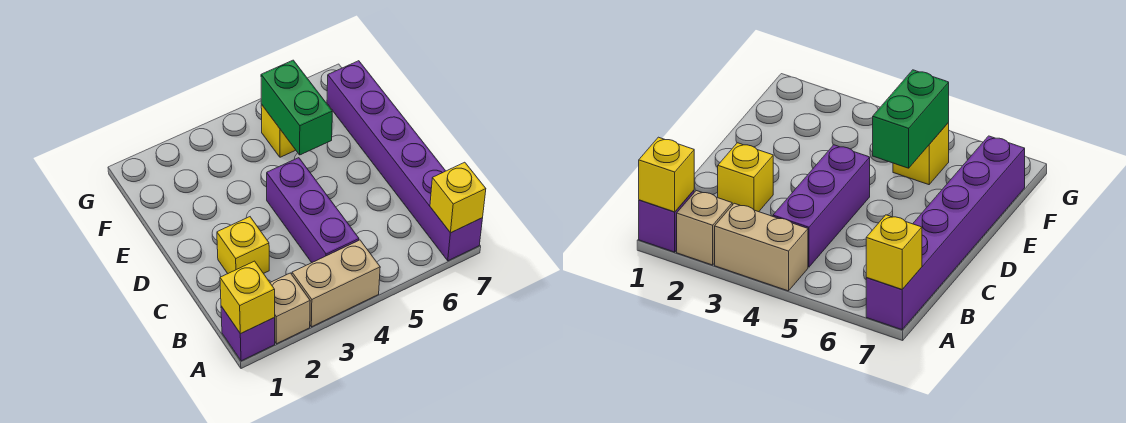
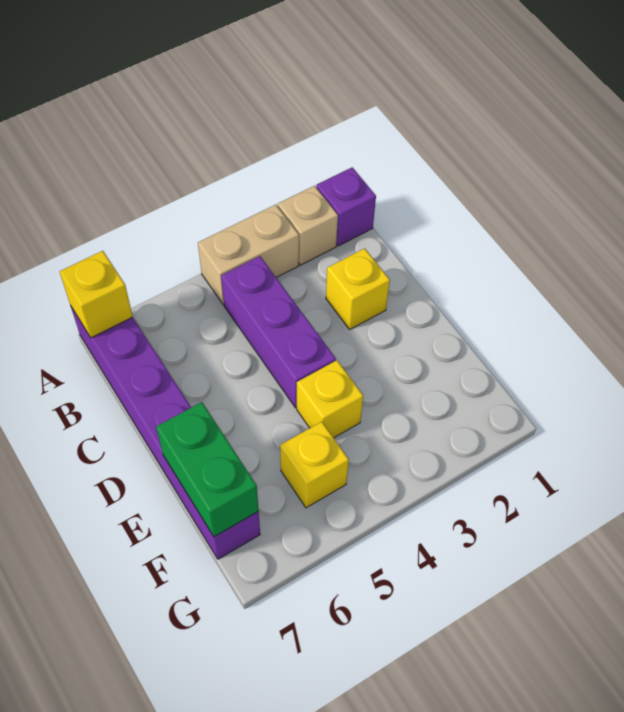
yellow 1x1 brick [220,261,275,334] -> yellow 1x1 brick moved to [297,360,363,438]
green 1x2 brick [261,60,332,155] -> green 1x2 brick moved to [156,402,259,537]

